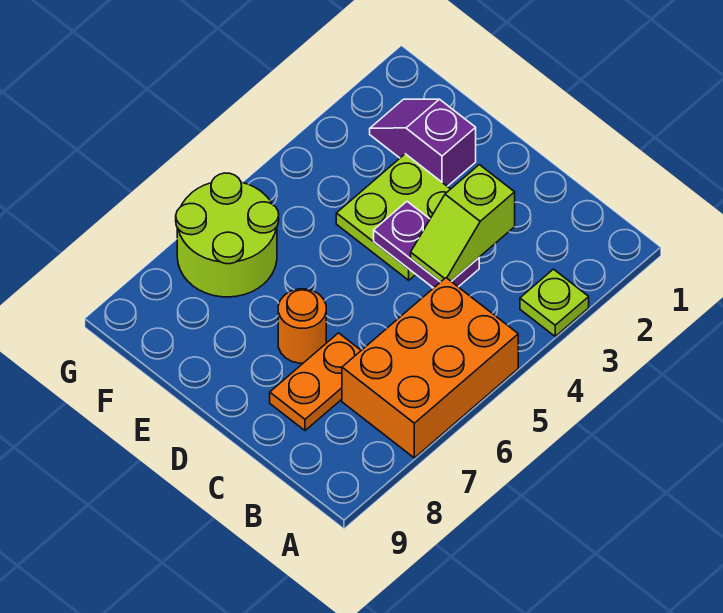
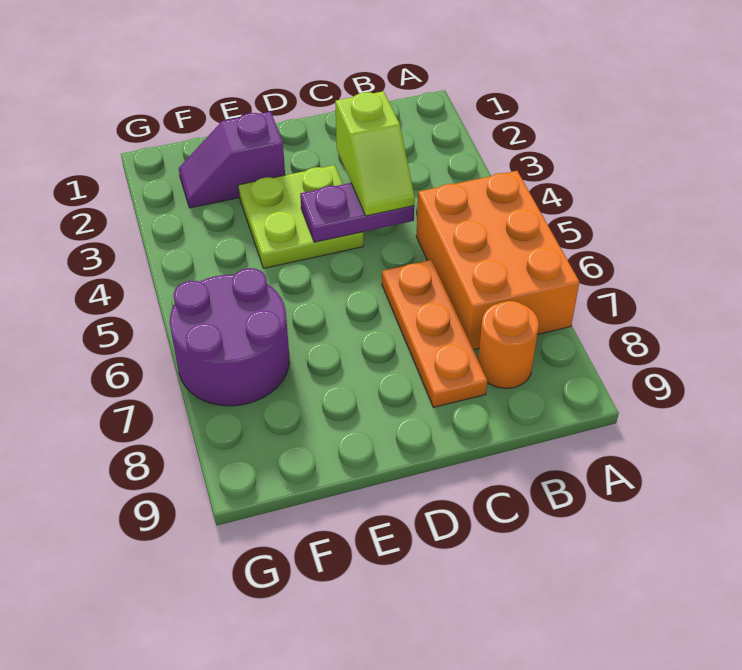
lime 1x1 plate [520,269,589,336] -> none
orange 1x2 plate [270,333,361,431] -> orange 1x3 plate [382,260,487,407]
orange 1x1 round brick [278,289,326,363] -> orange 1x1 round brick moved to [478,301,539,388]
lime 2x2 round brick [176,173,279,297] -> purple 2x2 round brick [170,268,289,406]

